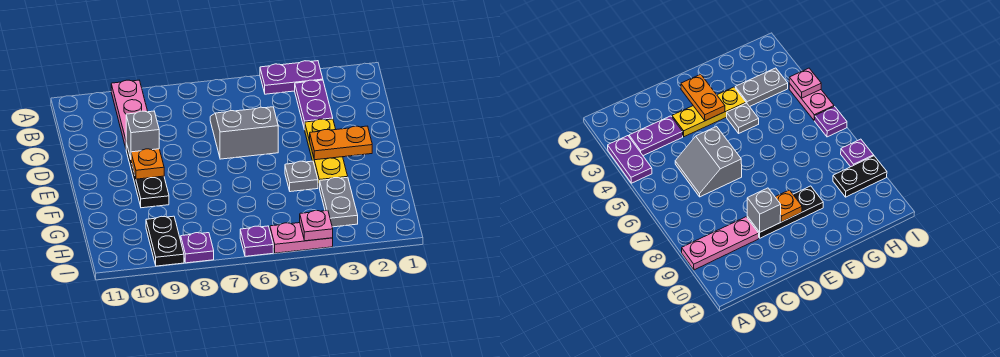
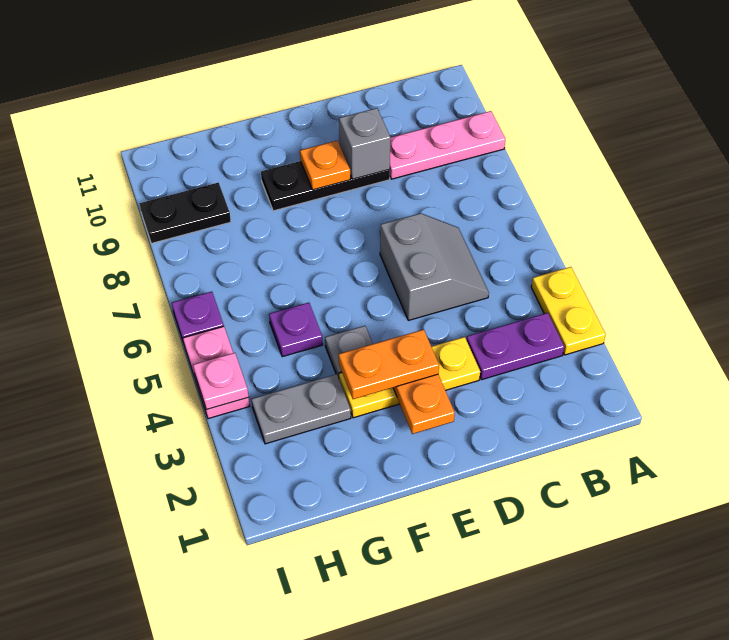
purple 1x2 plate [260,61,323,94] -> yellow 1x2 plate [531,267,606,355]
none -> orange 1x2 plate [338,329,439,399]
purple 1x1 plate [181,233,214,263] -> purple 1x1 plate moved to [269,303,323,357]

